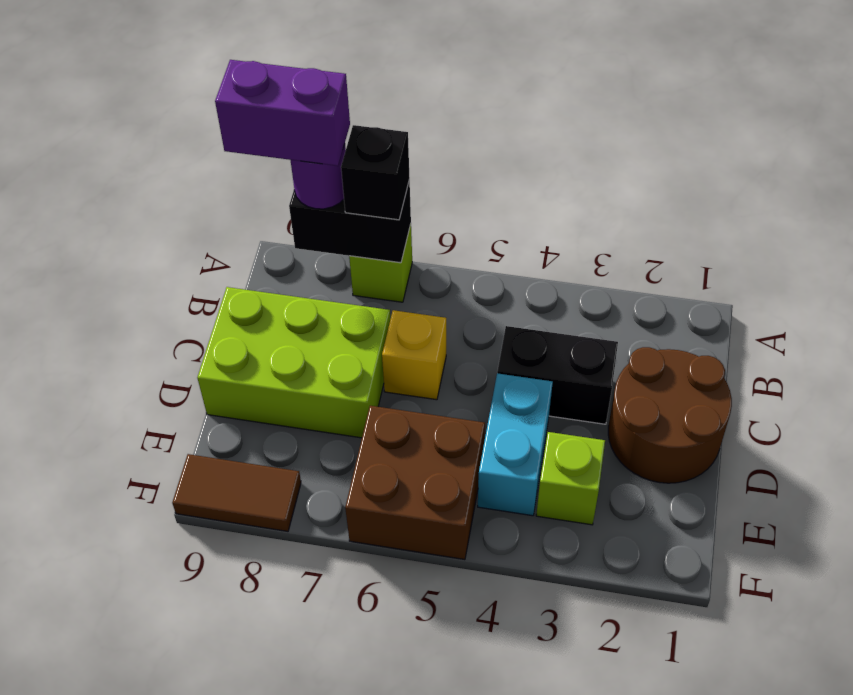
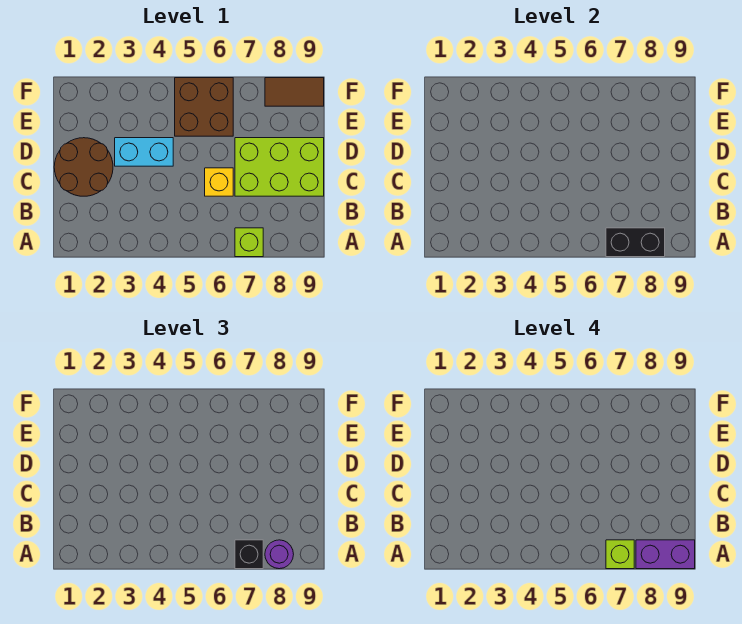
black 1x2 brick [497,326,618,424] -> none
cyan 1x2 brick [478,373,553,516] -> cyan 1x2 brick turned to [115,138,173,166]
lime 1x1 brick [536,432,605,525] -> lime 1x1 brick moved to [606,540,634,569]

